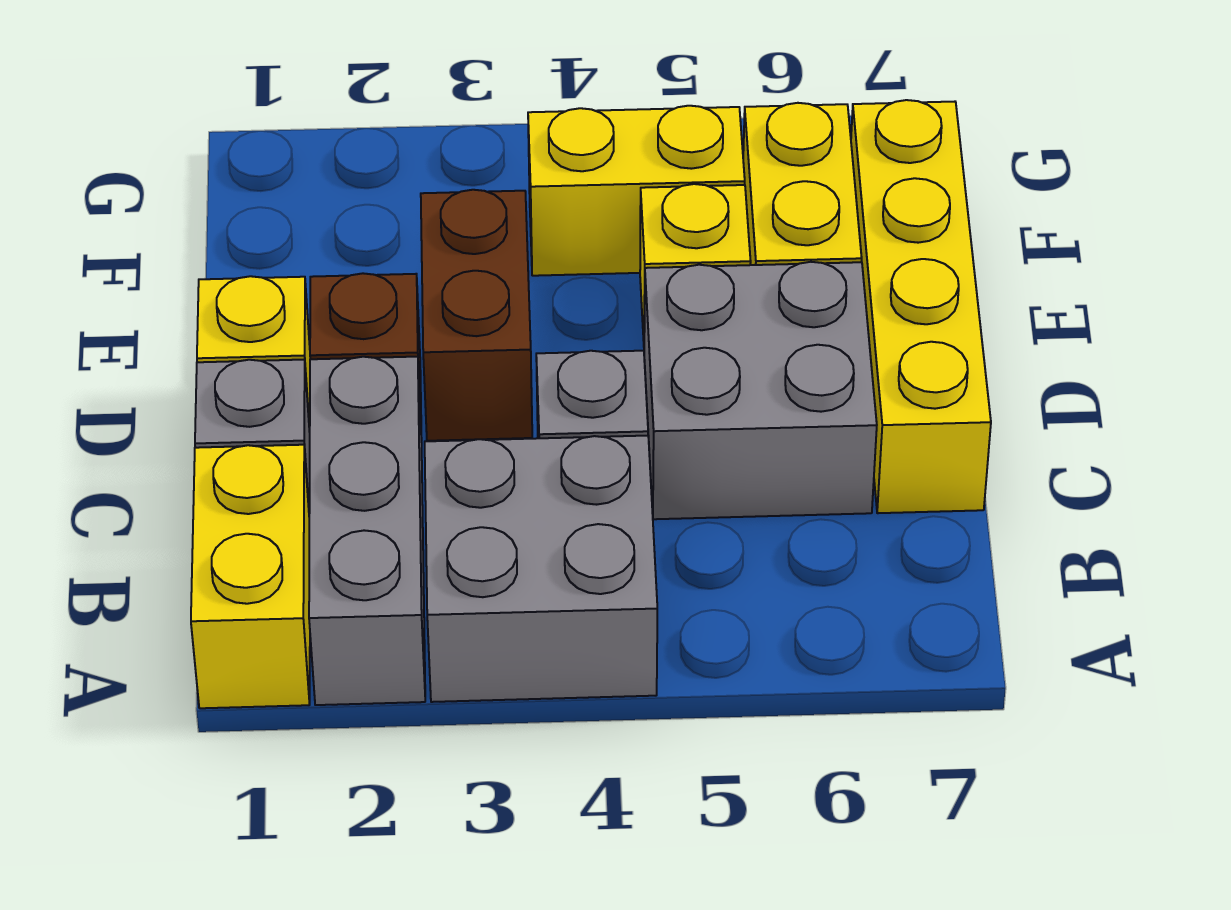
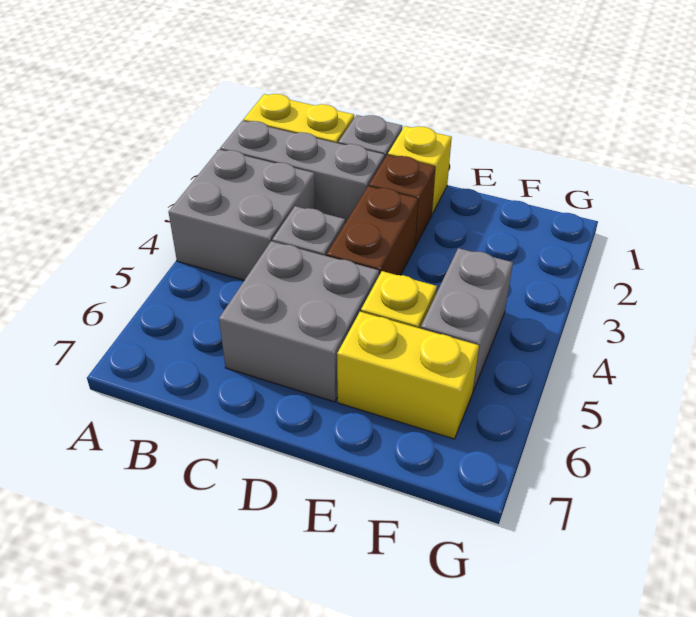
yellow 1x4 brick [851,100,991,513] -> none
brown 1x2 brick [421,190,532,441] -> brown 1x2 brick turned to [327,186,418,275]
yellow 1x2 brick [528,106,745,276] -> grey 1x2 brick [421,248,513,391]

